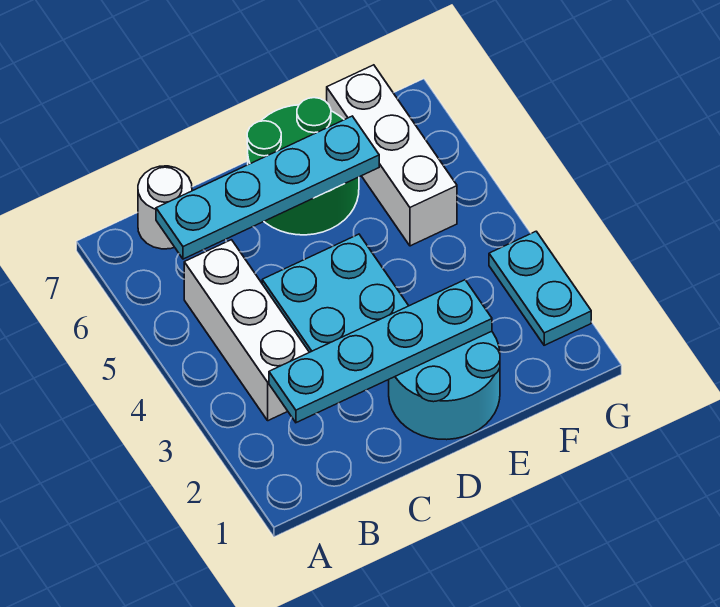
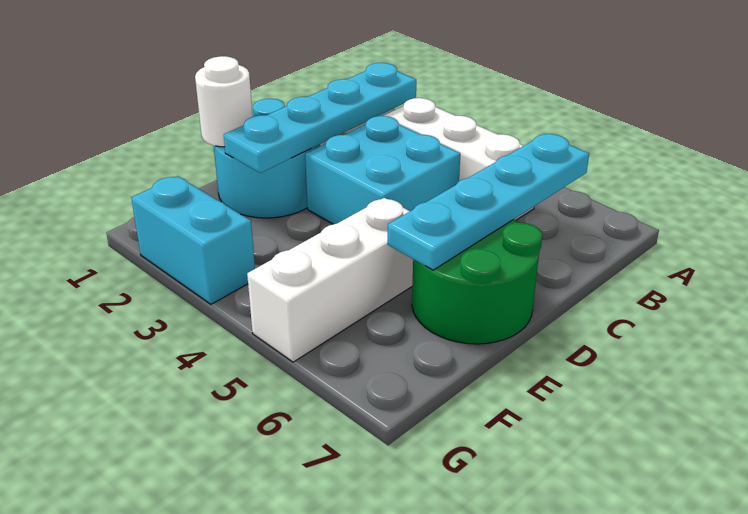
white 1x1 round brick [138,166,192,249] -> white 1x1 round brick moved to [195,56,253,147]
white 1x3 brick [327,65,457,246] -> white 1x3 brick turned to [247,198,413,362]
cyan 1x2 plate [489,231,591,345] -> cyan 1x2 brick [131,176,255,304]

